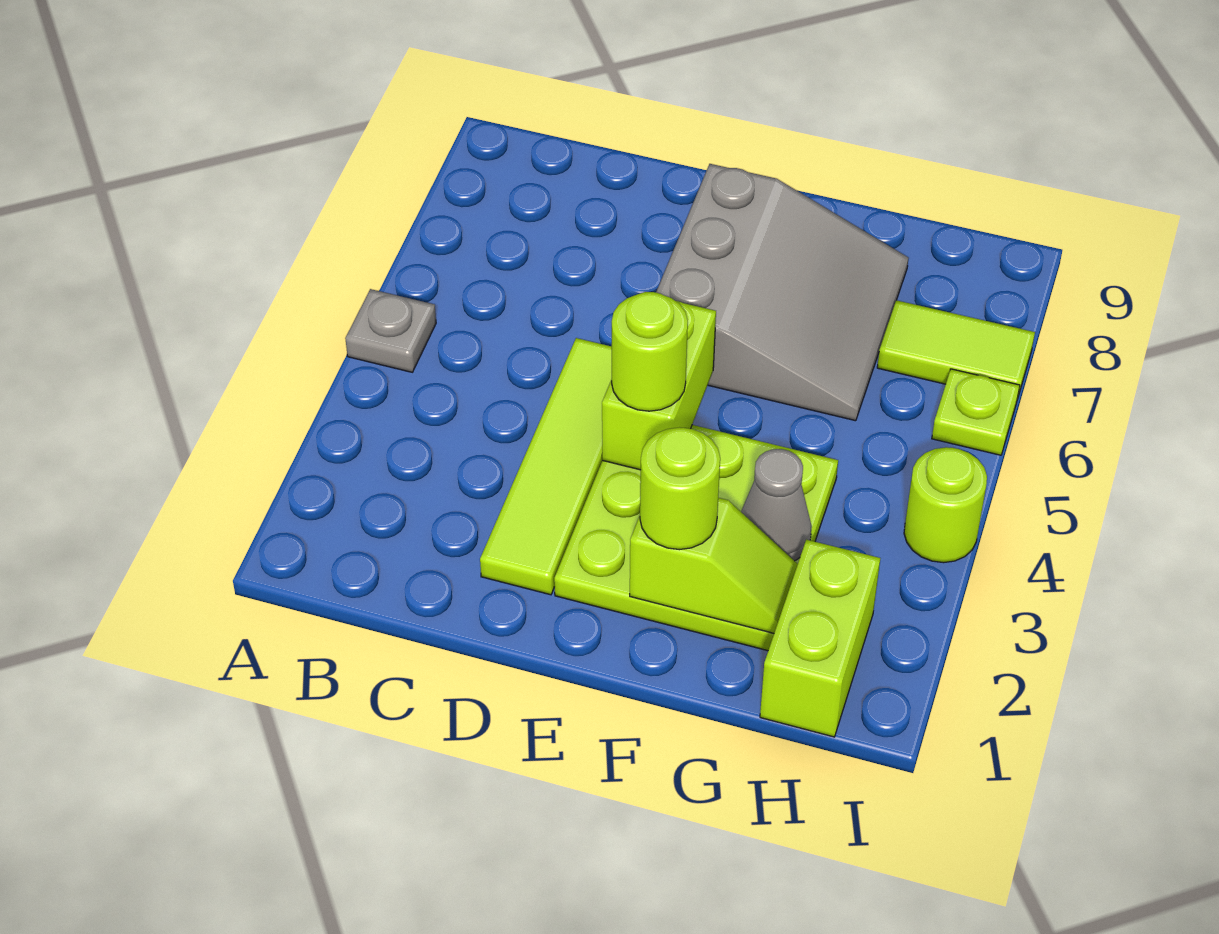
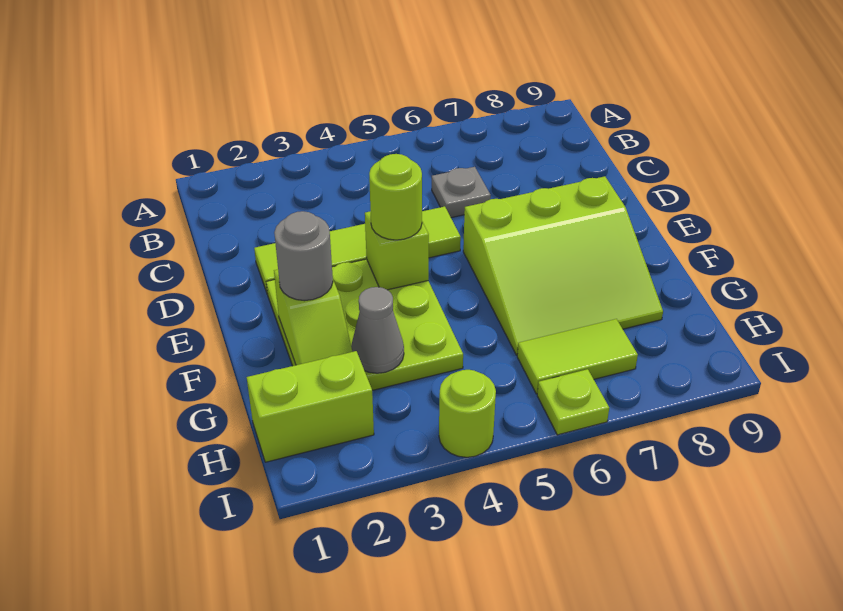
grey 1x1 plate [345,289,436,372] -> grey 1x1 plate moved to [432,167,491,218]
lime 1x2 brick [602,301,716,470] -> lime 1x1 brick [365,211,429,290]
grey 3x3 slope [656,164,908,421] -> lime 3x3 slope [463,176,663,355]
lime 1x1 round brick [640,428,720,550] -> grey 1x1 round brick [274,211,333,301]
lime 1x2 tile [877,300,1035,399] -> lime 1x2 tile turned to [517,319,638,394]

